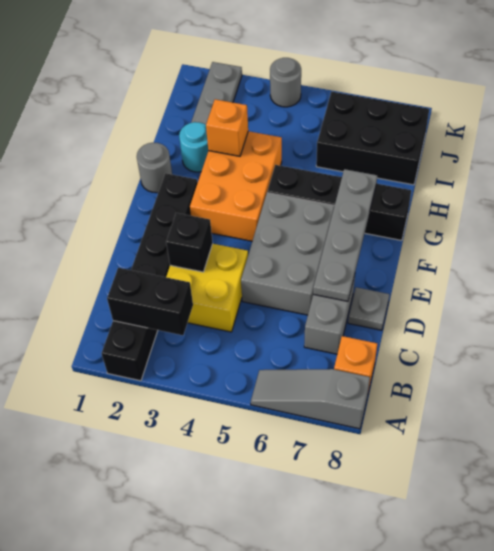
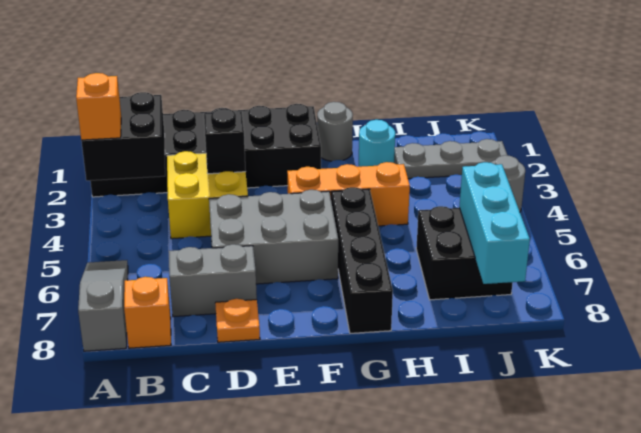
black 1x6 brick [102,173,198,381] -> black 2x6 brick [90,104,321,197]
black 1x2 brick [107,268,193,335] -> black 2x2 brick [81,92,165,181]
grey 1x4 plate [313,169,377,301] -> none
grey 1x1 plate [348,287,389,330] -> orange 1x1 plate [215,299,260,342]
orange 2x3 brick [190,131,282,241] -> orange 1x3 brick [287,162,410,226]
orange 1x1 brick [206,99,248,156] -> orange 1x1 brick moved to [76,73,121,140]
black 2x3 brick [316,92,429,185] -> black 2x2 brick [416,206,513,300]
none -> cyan 1x3 brick [459,162,530,284]

